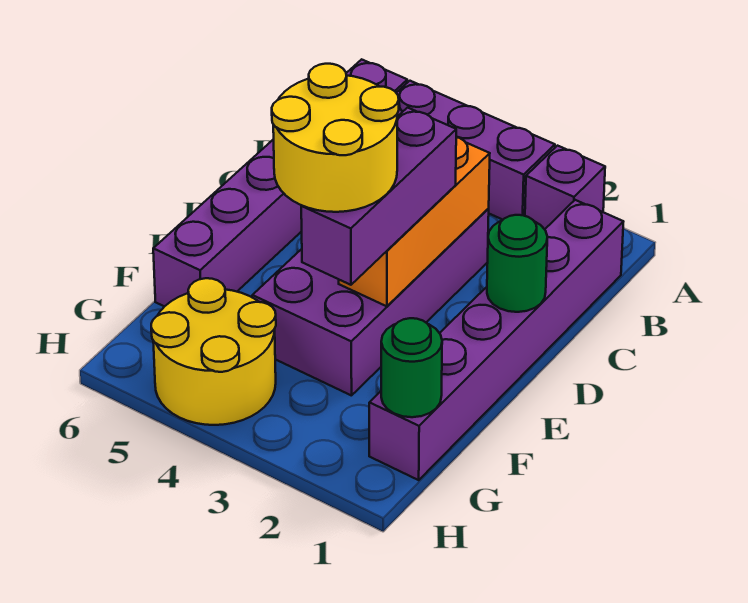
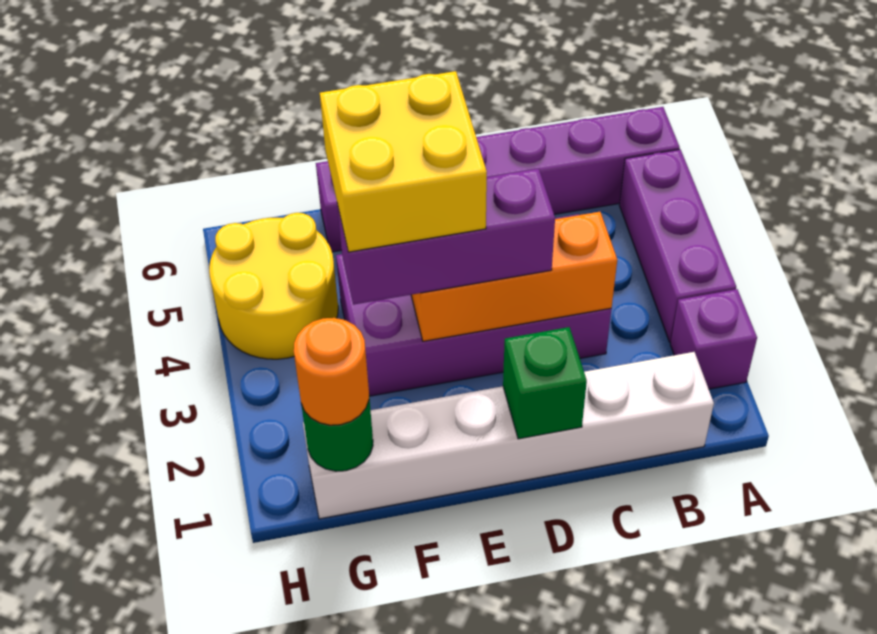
purple 1x6 brick [369,200,623,480] -> white 1x6 brick [303,352,714,519]
green 1x1 round brick [487,215,547,312] -> green 1x1 brick [503,327,587,439]
yellow 2x2 round brick [272,64,399,212] -> yellow 2x2 brick [320,71,487,252]
none -> orange 1x1 round brick [294,318,369,425]

